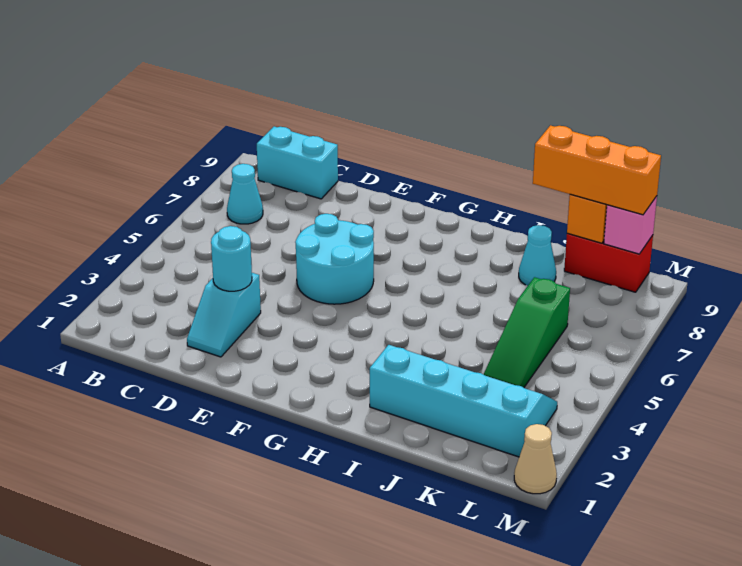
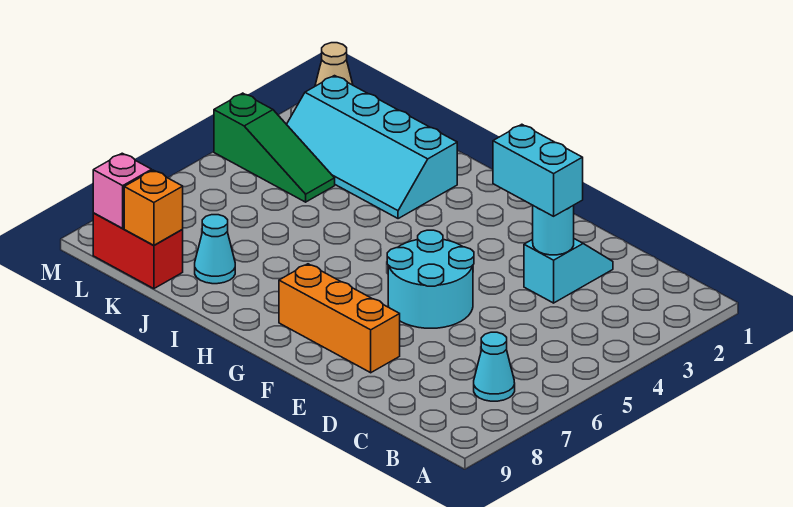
cyan 1x2 brick [257,127,338,199] -> cyan 1x2 brick moved to [493,124,583,216]
orange 1x3 brick [533,125,661,215] -> orange 1x3 brick moved to [279,264,400,373]
green 1x3 slope [484,277,570,388] -> green 1x3 slope turned to [214,93,335,202]

